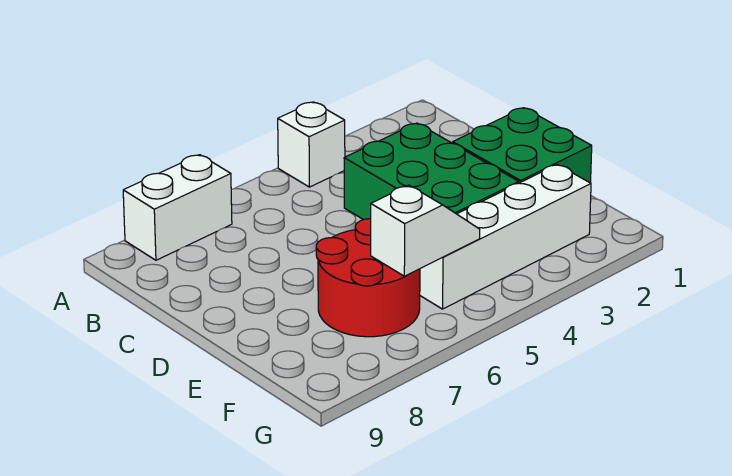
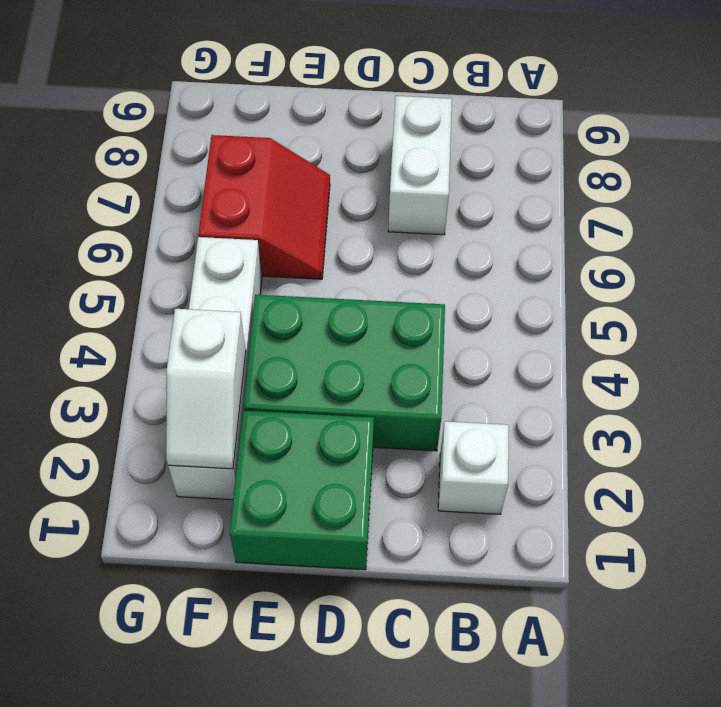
white 1x1 brick [278,102,345,187] -> white 1x1 brick moved to [438,421,509,514]
white 1x2 brick [123,155,232,260] -> white 1x2 brick moved to [388,96,452,235]
red 2x2 round brick [316,219,420,337] -> red 2x2 slope [198,135,330,279]
white 1x2 slope [371,185,480,276] -> white 1x2 slope moved to [166,309,246,469]

